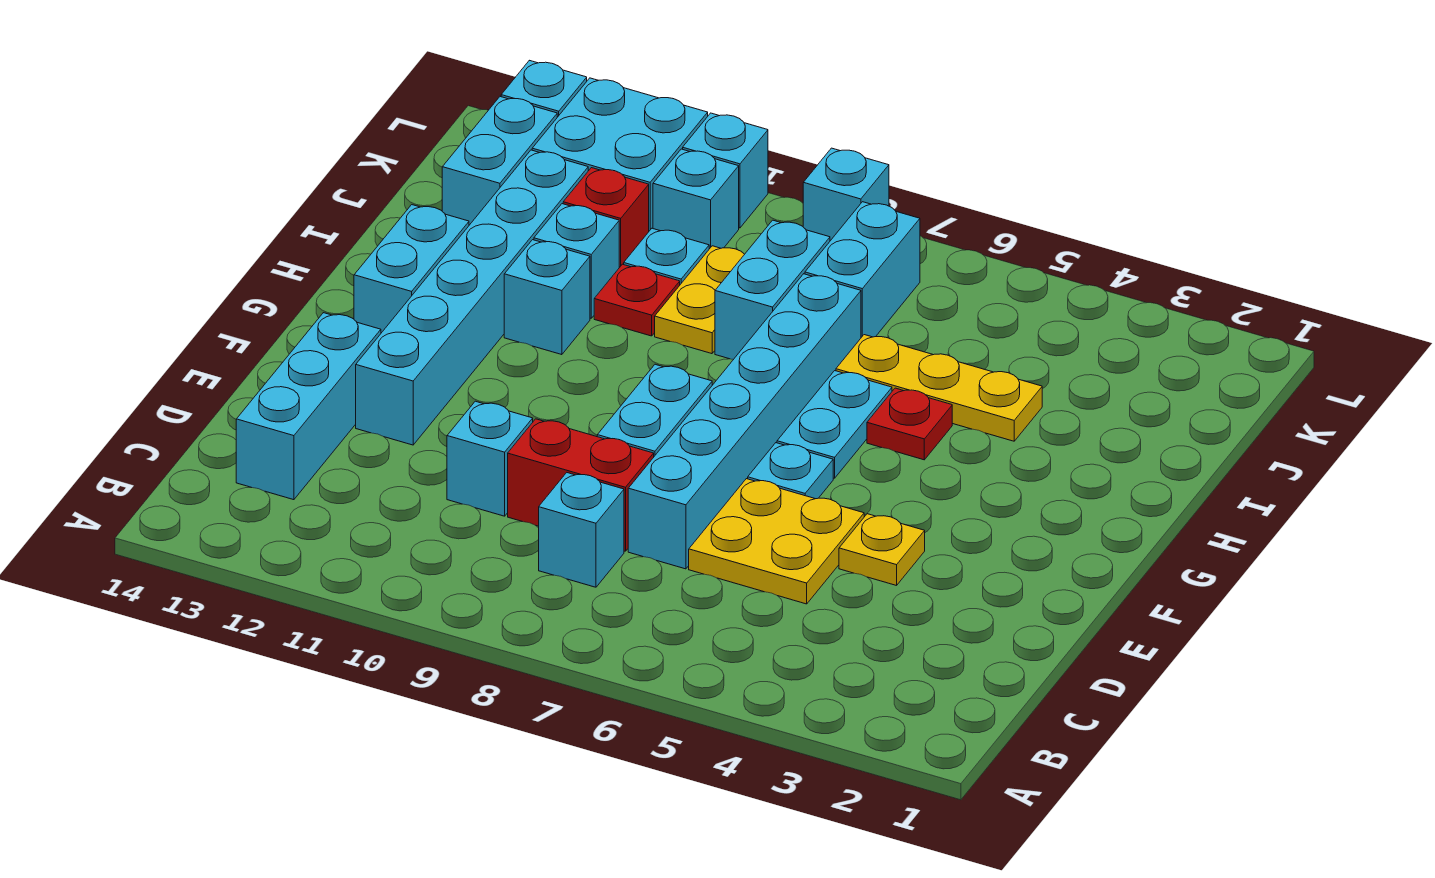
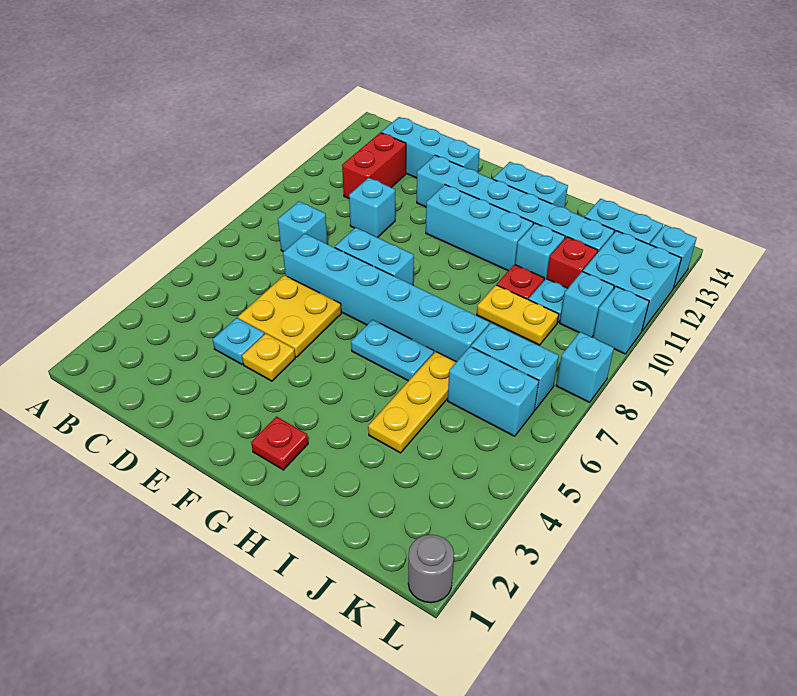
red 1x2 brick [508,419,654,551] -> red 1x2 brick moved to [342,133,406,198]
cyan 1x1 plate [748,443,833,499] -> cyan 1x1 plate moved to [213,318,264,364]
red 1x1 plate [867,388,952,460] -> red 1x1 plate moved to [251,417,308,470]
cyan 1x1 brick [504,240,590,355] -> cyan 1x3 brick [426,185,533,271]
cyan 1x2 brick [715,220,830,360] -> cyan 1x2 brick moved to [448,347,539,436]
none -> grey 1x1 round brick [408,534,454,603]

